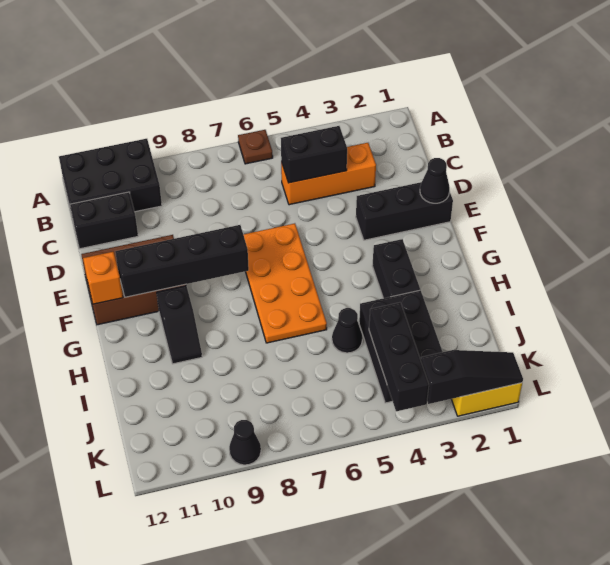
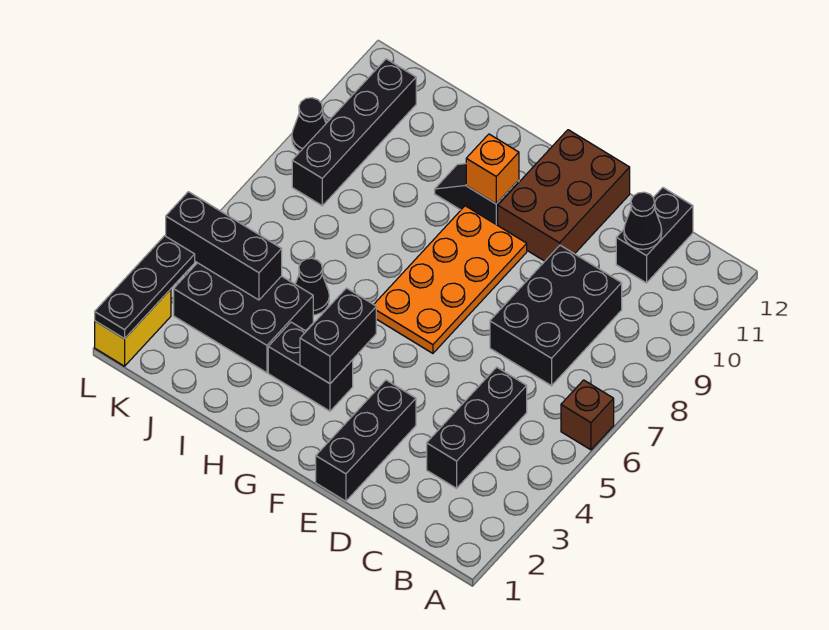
brown 1x1 plate [238,130,273,164] -> brown 1x1 brick [561,380,614,450]
black 2x3 brick [59,139,162,215] -> black 2x3 brick moved to [490,245,622,386]
orange 1x3 brick [281,143,376,205] -> black 1x3 brick [427,367,527,488]
black 1x2 brick [281,126,347,183] -> black 1x2 brick moved to [300,288,376,384]
black 1x1 cone [420,158,450,203] -> black 1x1 cone moved to [624,192,662,249]
orange 2x4 plate [243,223,327,343] -> orange 2x4 plate turned to [374,206,527,353]
black 1x4 brick [115,225,249,297] -> black 1x4 brick moved to [292,59,416,206]
orange 1x1 brick [83,252,123,304] -> orange 1x1 brick moved to [466,134,519,204]
black 1x3 slope [421,350,523,404] -> black 1x3 plate [95,236,195,339]

